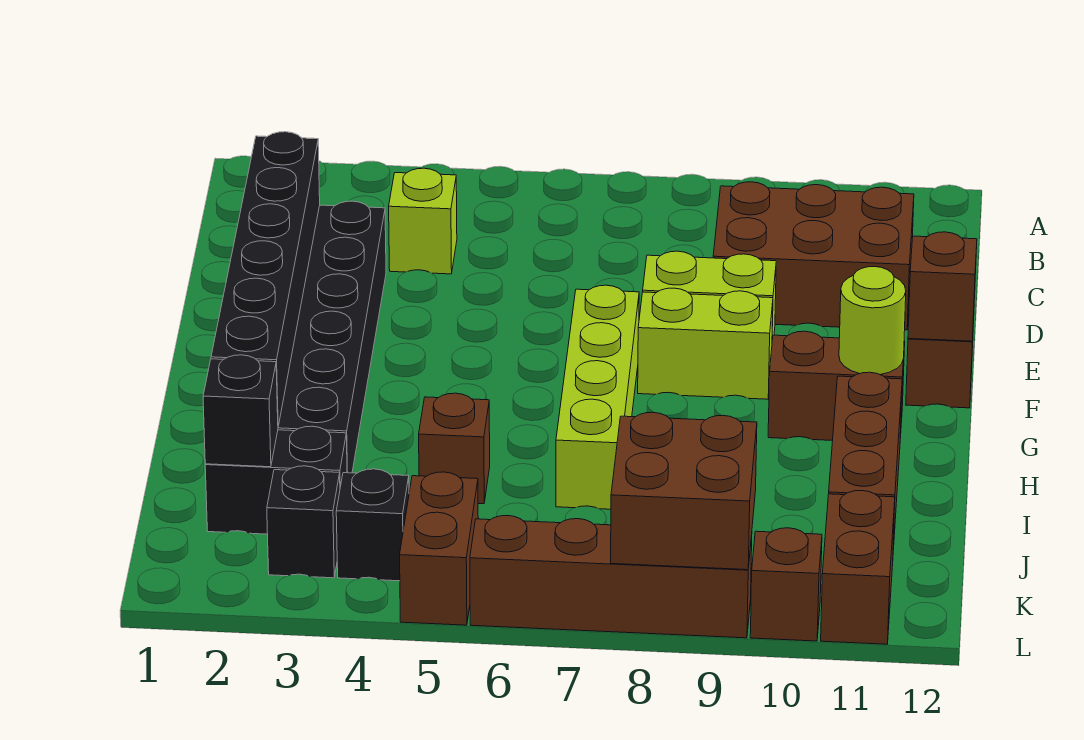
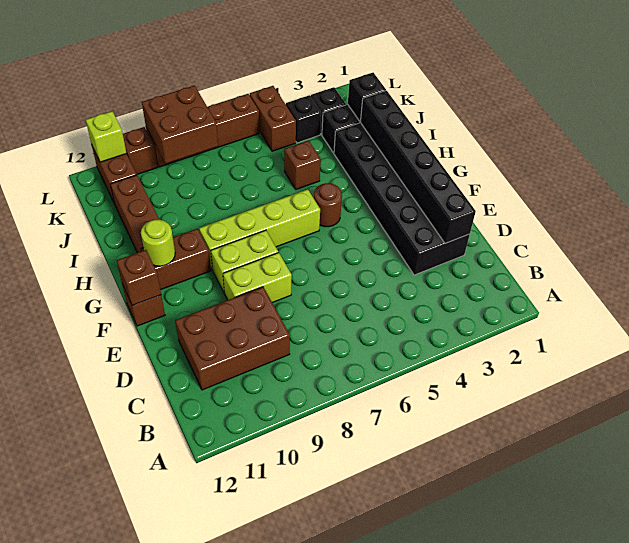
lime 1x1 brick [389,168,457,274] -> lime 1x1 brick moved to [86,111,127,162]
lime 1x4 brick [556,285,639,509] -> lime 1x4 brick turned to [199,189,320,270]
none -> brown 1x1 round brick [314,183,342,227]

